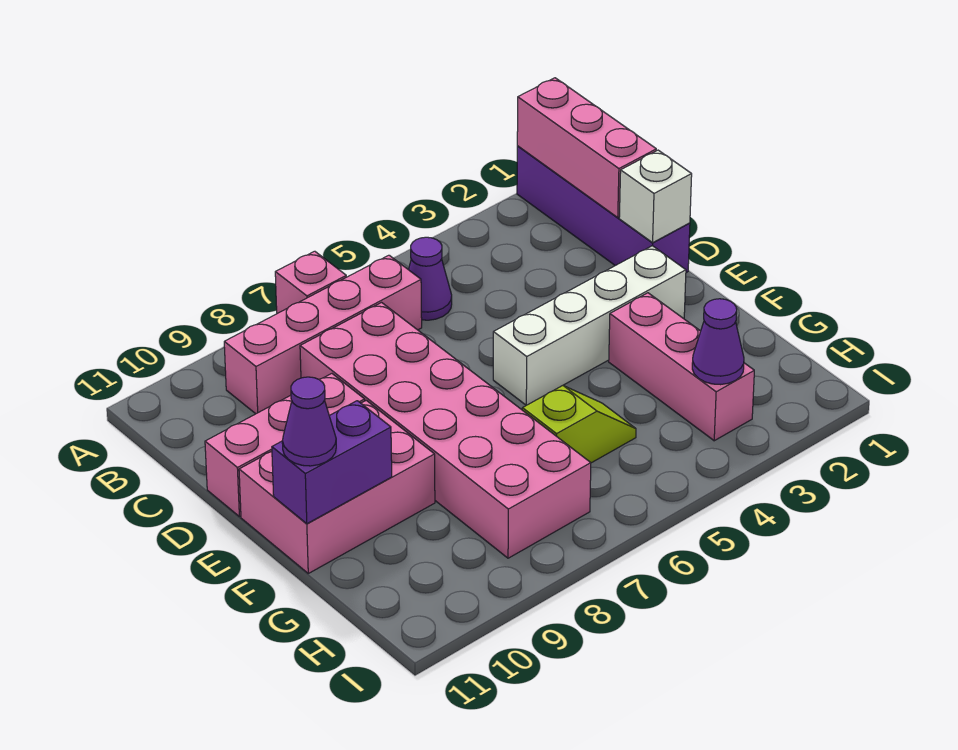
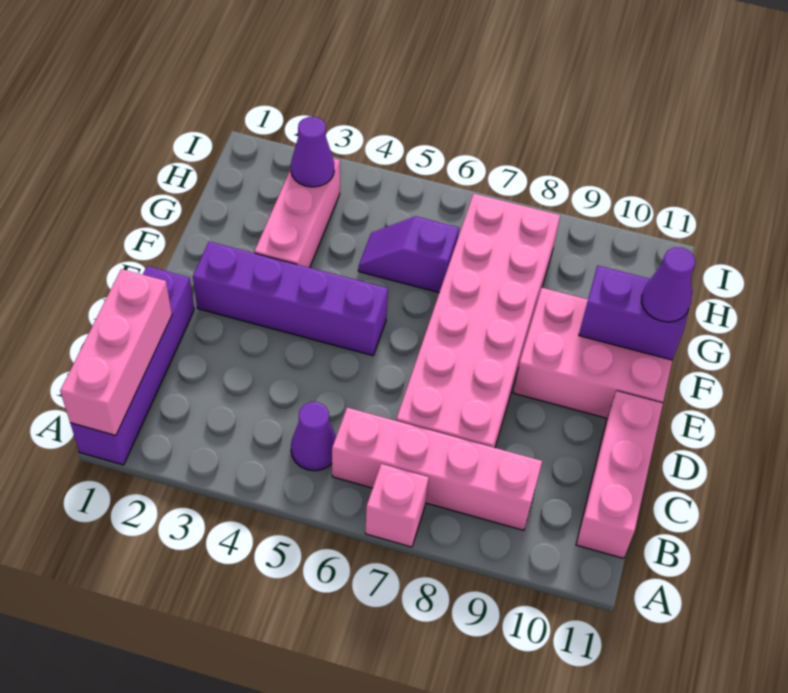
white 1x1 brick [619,150,692,243] -> none
pink 1x3 brick [205,374,365,517] -> pink 1x3 brick turned to [576,391,663,558]
white 1x4 brick [493,246,686,405] -> purple 1x4 brick [193,242,388,356]
lime 1x2 slope [522,386,636,463] -> purple 1x2 slope [358,216,459,292]

